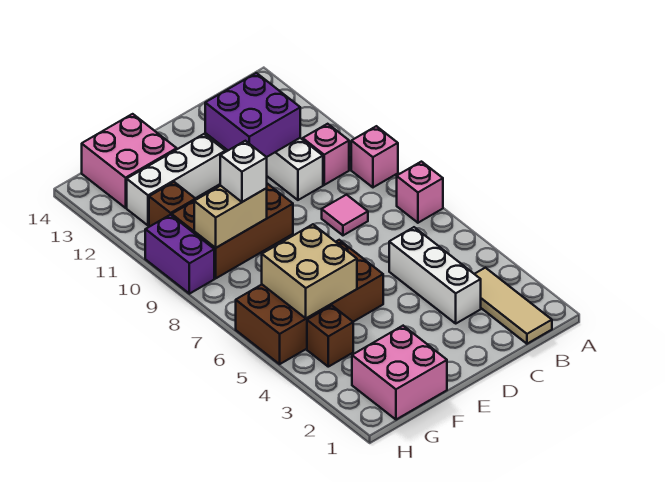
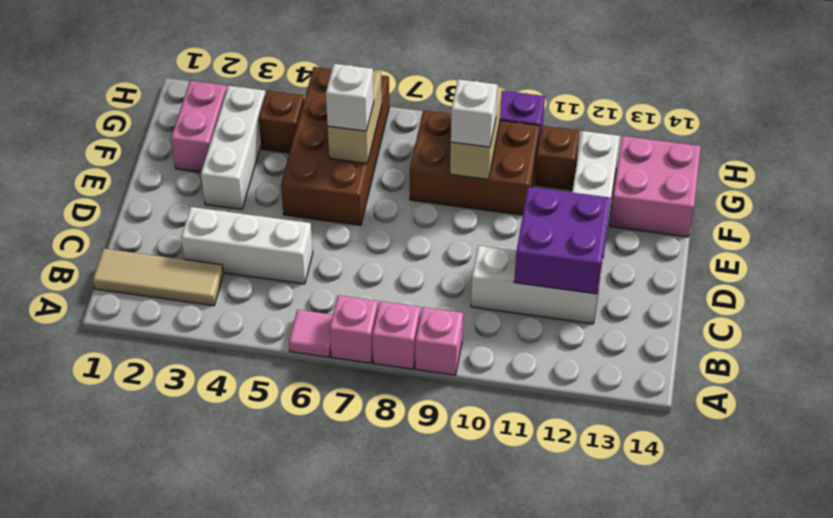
pink 1x1 brick [303,124,349,185] -> pink 1x1 brick moved to [372,301,420,369]
pink 1x1 tile [322,195,368,235] -> pink 1x1 tile moved to [289,310,333,357]
none -> white 1x3 brick [201,86,265,209]
brown 2x3 brick [172,184,293,278] -> brown 2x3 brick turned to [410,111,540,215]
pink 2x2 brick [352,326,447,420] -> pink 1x2 brick [171,81,227,172]
tan 2x2 brick [262,224,357,318] -> tan 1x2 brick [328,72,382,163]
none -> white 1x1 brick [326,64,374,131]

